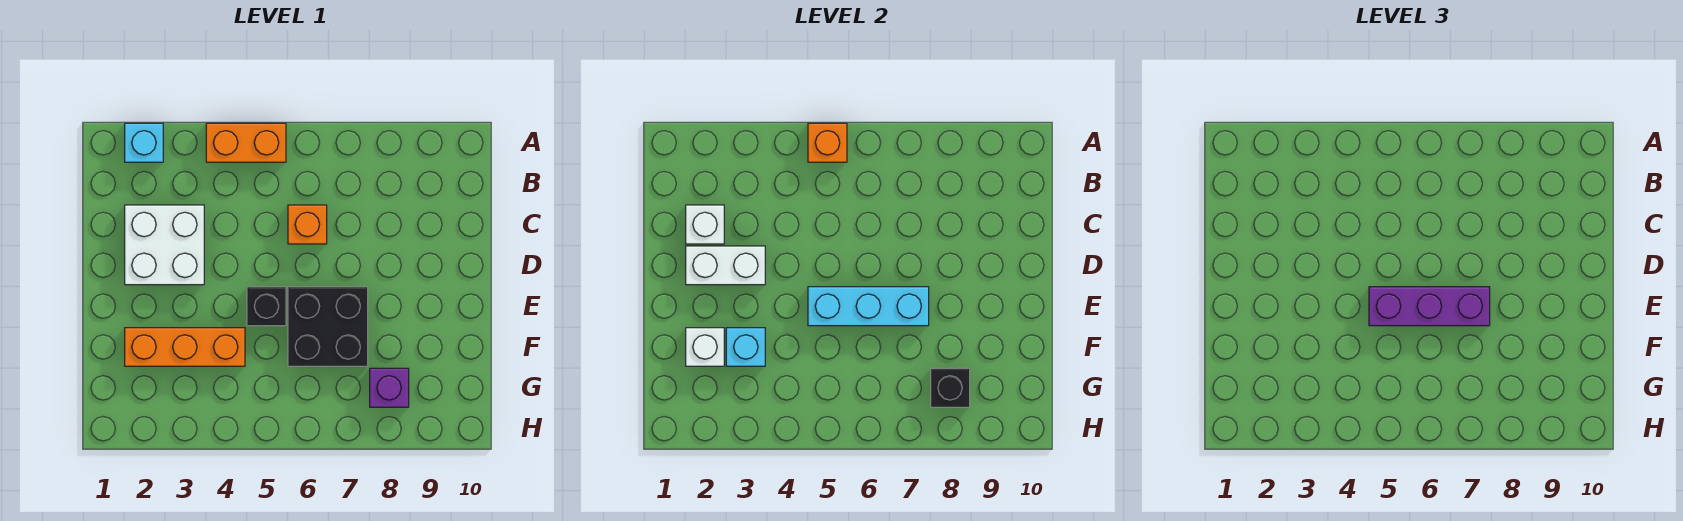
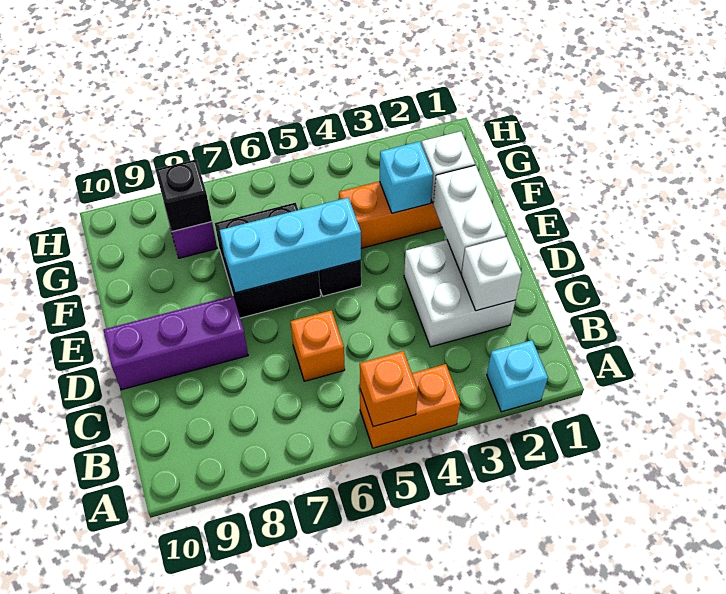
white 1x2 brick [686,246,765,285] -> white 1x2 brick turned to [433,165,506,273]
purple 1x3 brick [1369,287,1490,326] -> purple 1x3 brick moved to [104,296,248,390]

